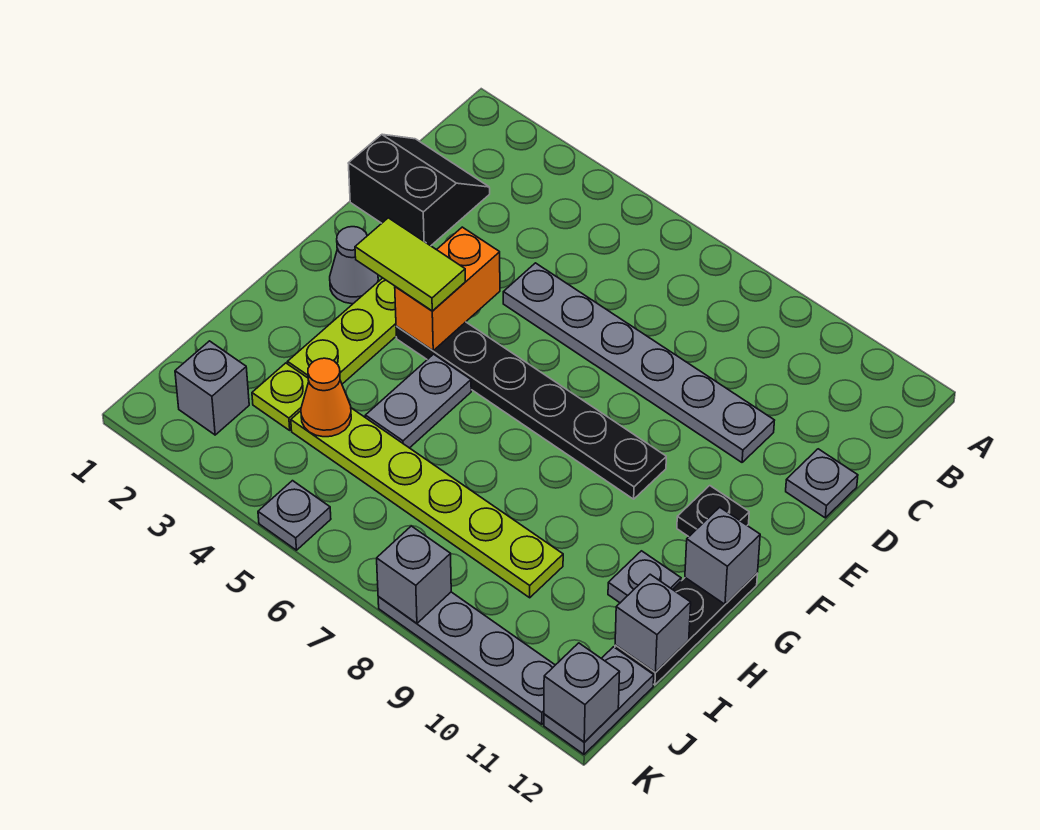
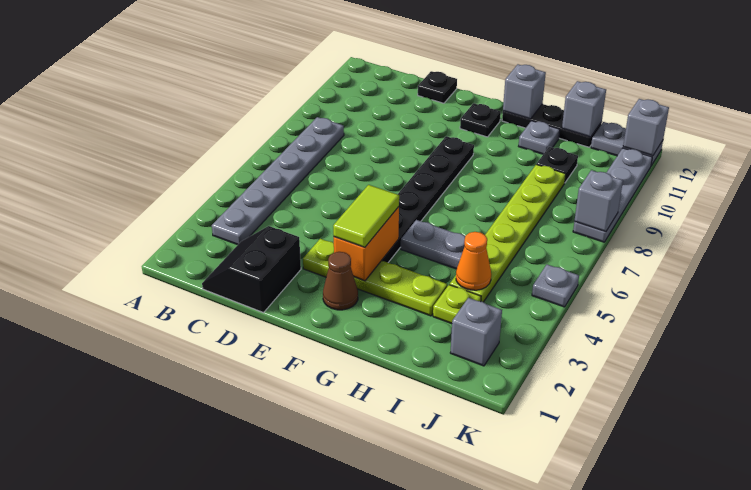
grey 1x6 plate [503,263,775,462] -> grey 1x6 plate moved to [212,117,344,245]
grey 1x1 plate [786,449,858,518] -> black 1x1 plate [418,71,457,103]
orange 1x2 brick [395,227,500,351] -> orange 1x2 brick turned to [334,207,399,281]
grey 1x1 cone [330,227,378,304] -> brown 1x1 cone [323,252,358,310]
none -> black 1x1 plate [537,147,578,182]

